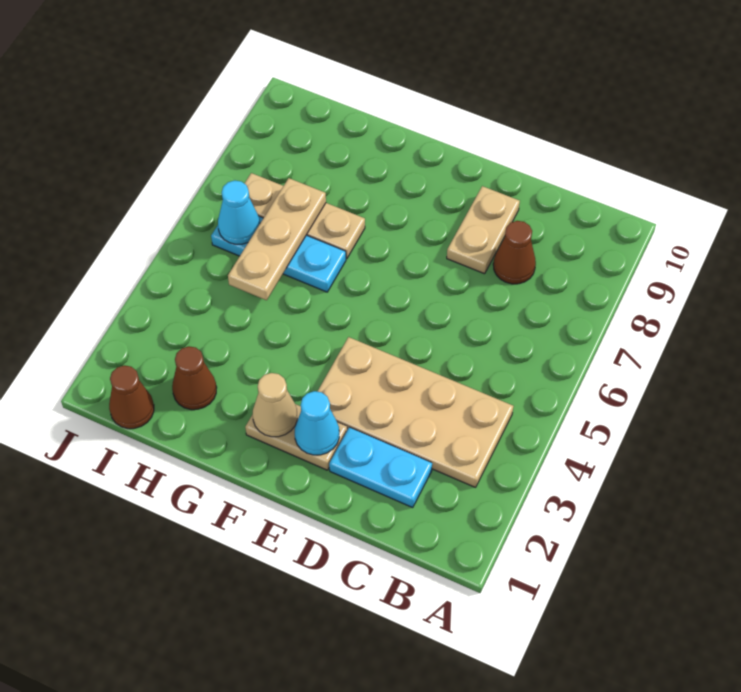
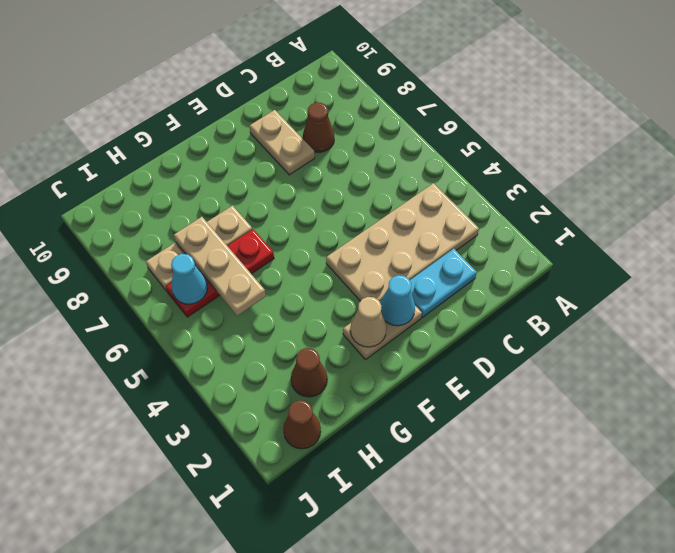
cyan 1x3 plate [211,216,346,292] -> red 1x3 plate [166,229,274,317]

